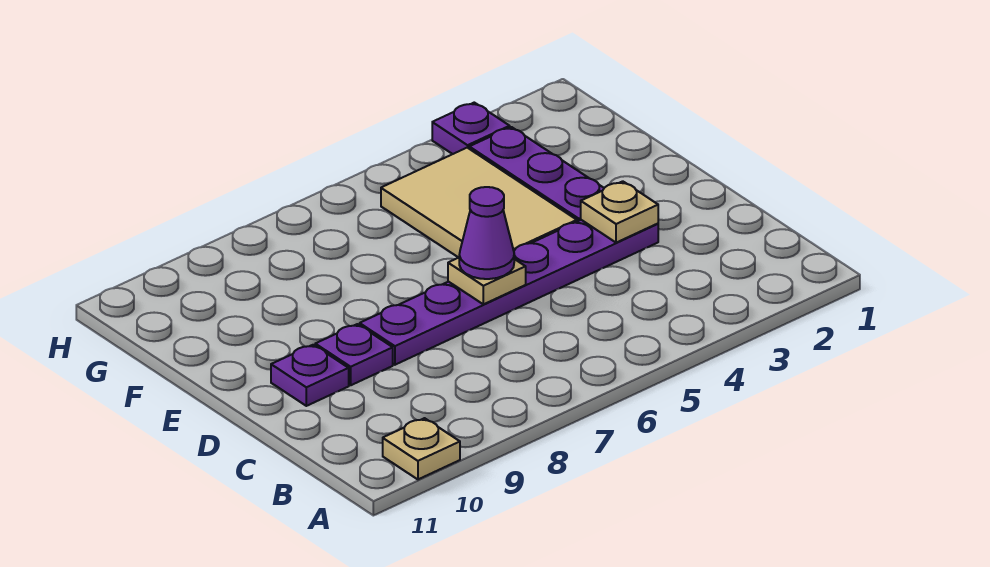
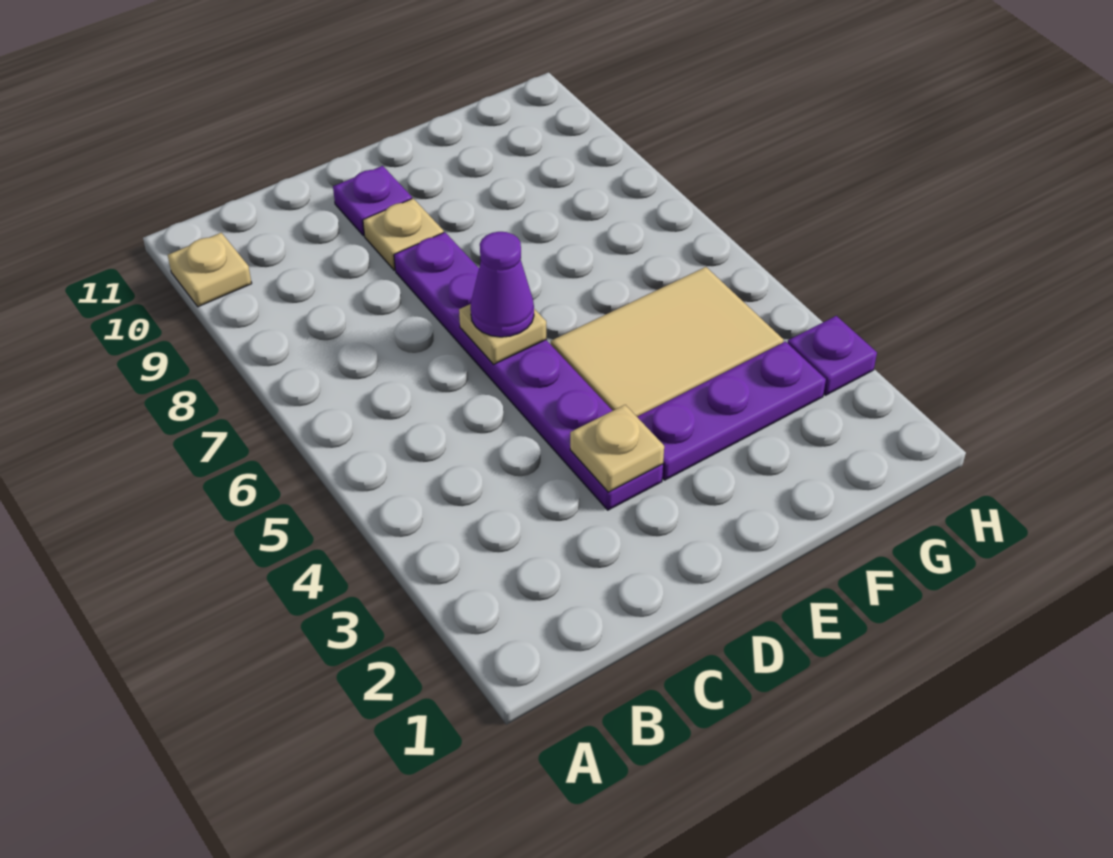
purple 1x1 plate [315,324,393,385] -> tan 1x1 plate [363,199,444,270]

